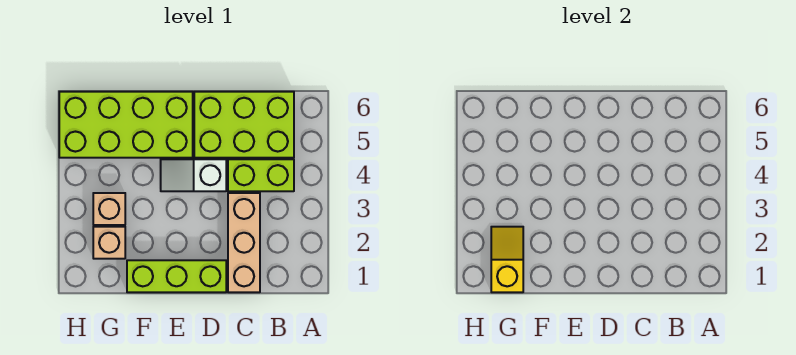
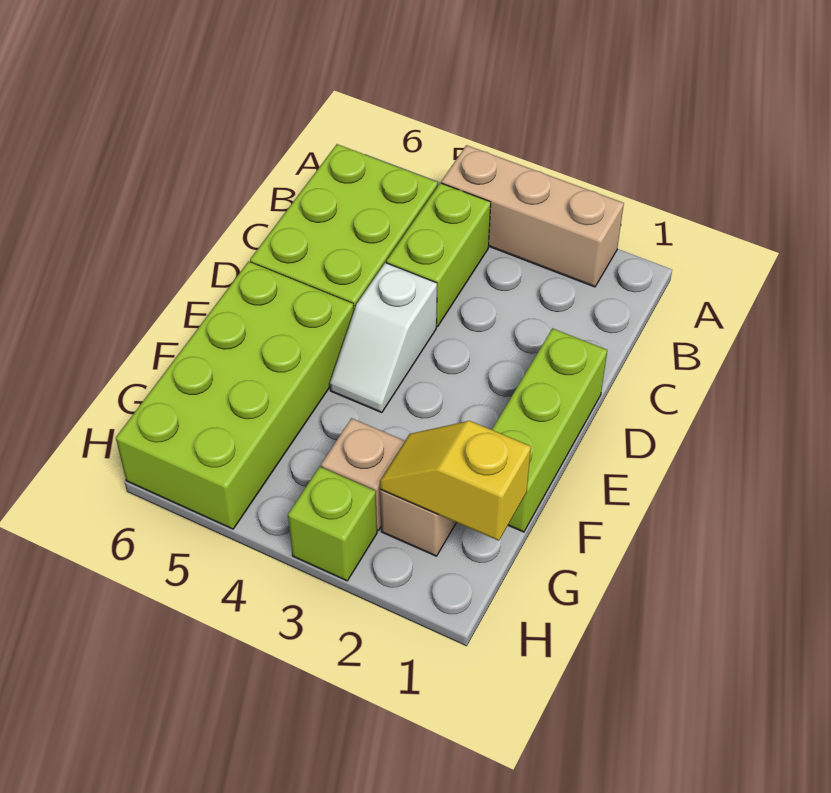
tan 1x3 brick [228,193,260,292] -> tan 1x3 brick moved to [441,145,624,287]
none -> lime 1x1 brick [288,467,377,581]

